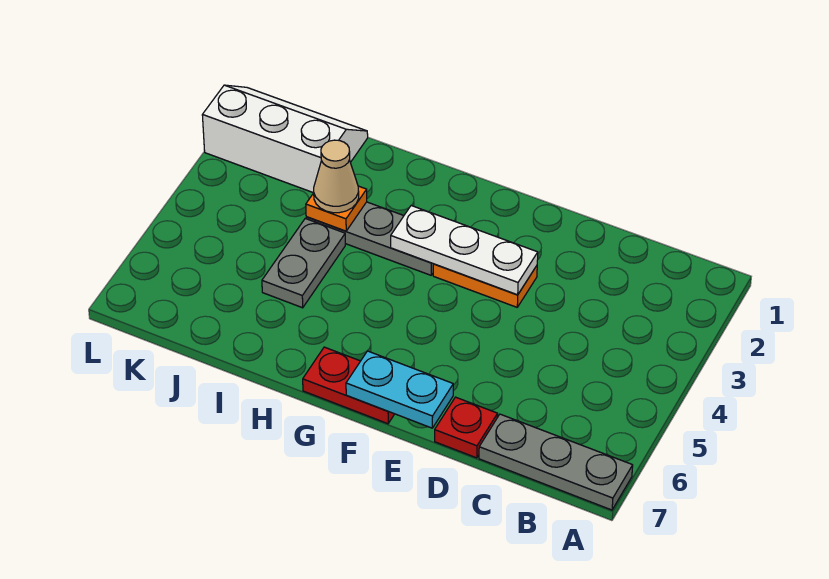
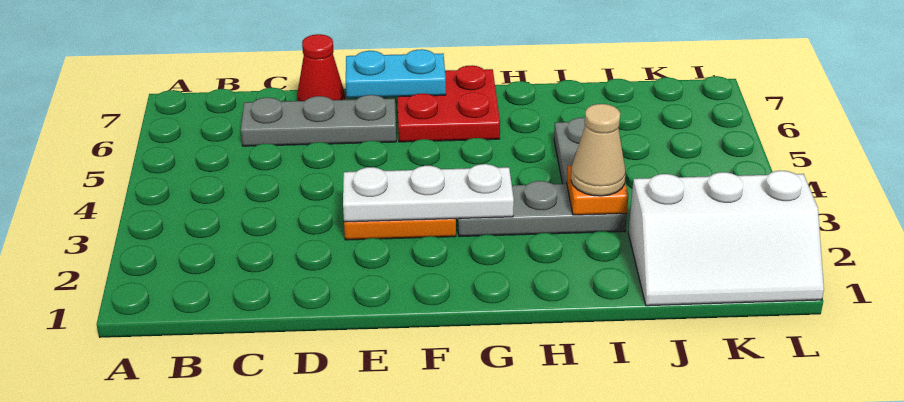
grey 1x3 plate [479,414,633,510] -> grey 1x3 plate moved to [241,95,396,146]
red 1x1 plate [435,397,498,458] -> red 1x1 cone [297,34,345,101]
red 1x2 plate [303,347,394,424] -> red 2x2 plate [397,65,500,142]

